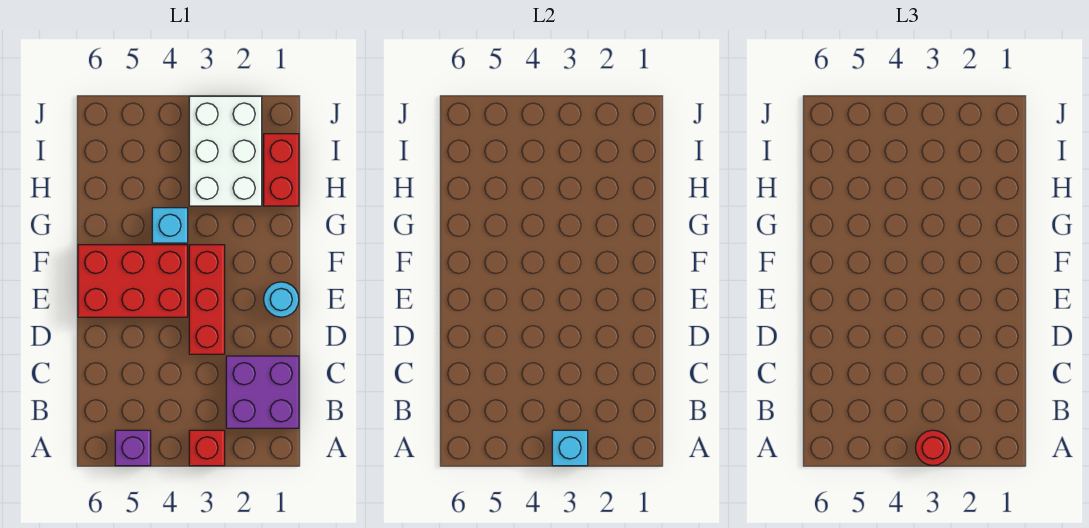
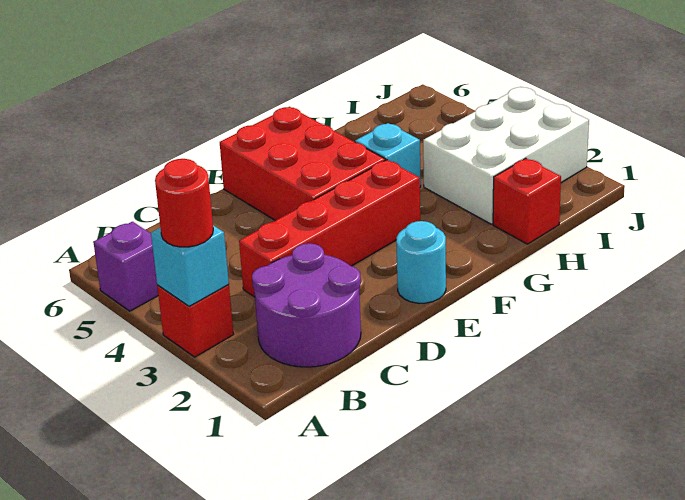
purple 2x2 brick [226,356,299,428] -> purple 2x2 round brick [252,243,361,367]
red 1x3 brick [189,245,225,354] -> red 1x4 brick [239,160,420,297]
red 1x2 brick [264,134,299,206] -> red 1x1 brick [493,158,561,244]

